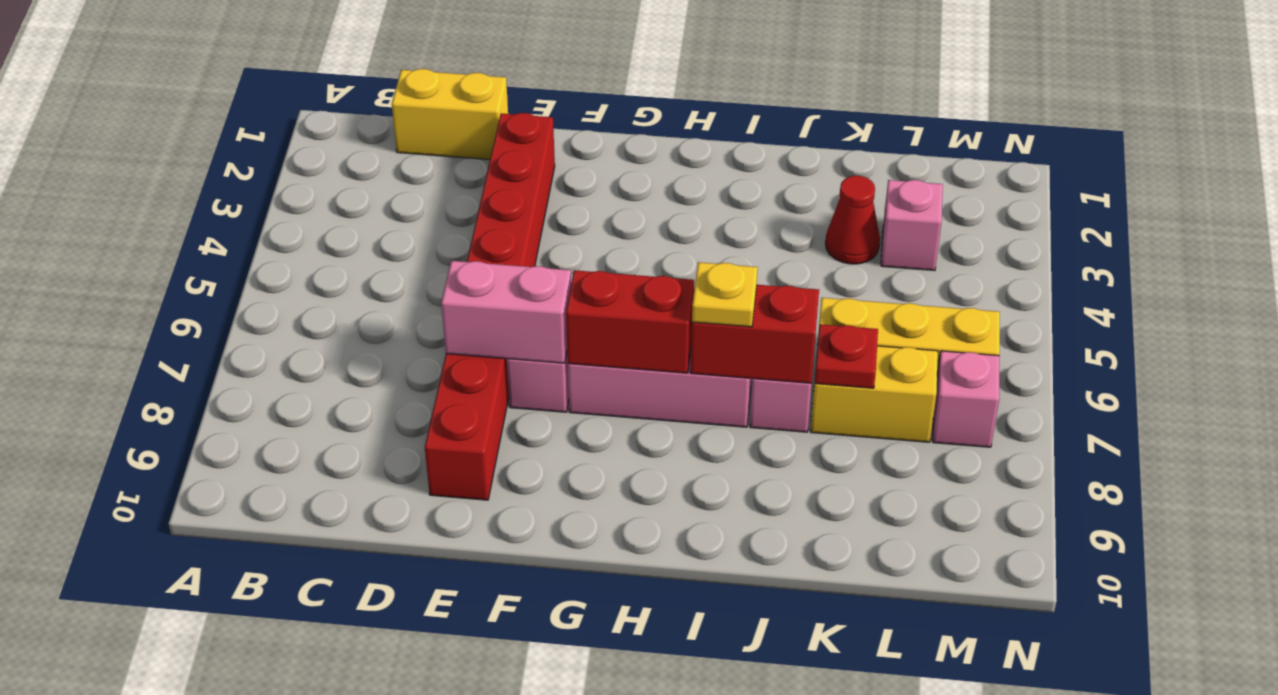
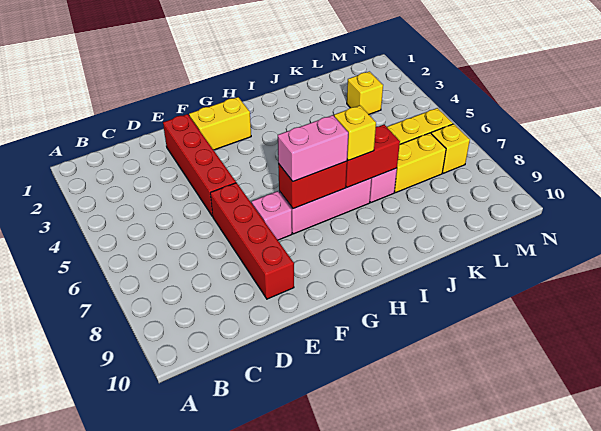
yellow 1x2 brick [392,69,508,160] -> yellow 1x2 brick moved to [189,97,251,150]
pink 1x2 brick [441,261,571,363] -> pink 1x2 brick moved to [278,115,348,182]
yellow 1x1 plate [692,262,758,327] -> yellow 1x1 brick [334,105,376,160]
red 1x1 cone [826,176,880,264] -> none
red 1x1 plate [815,324,878,388] -> none
pink 1x1 brick [881,180,943,270] -> yellow 1x1 brick [347,72,383,114]
pink 1x1 brick [933,351,999,447] -> yellow 1x1 brick [431,124,470,173]

